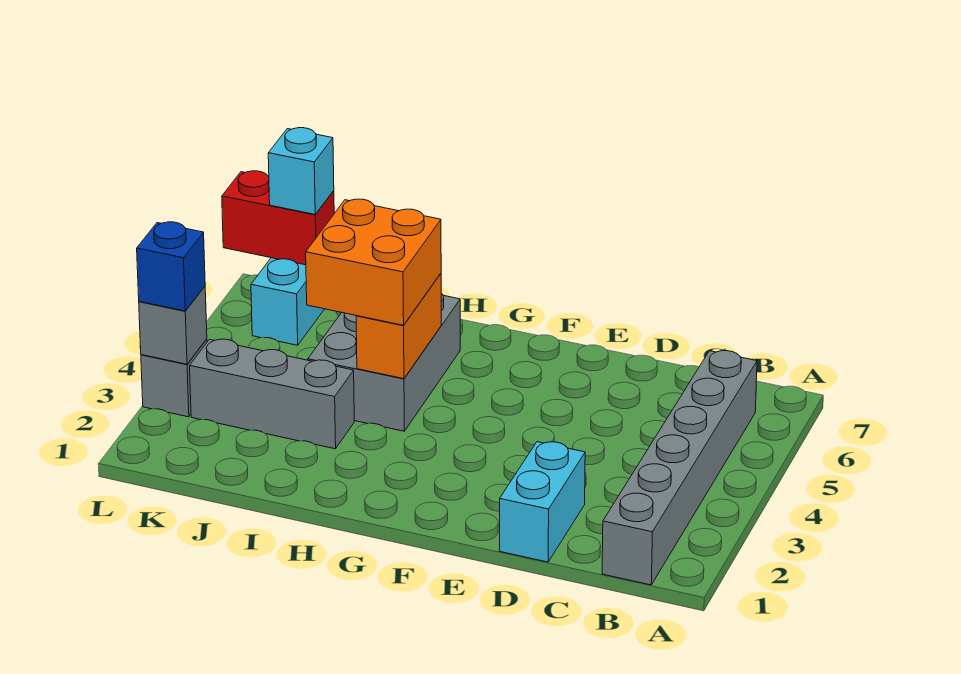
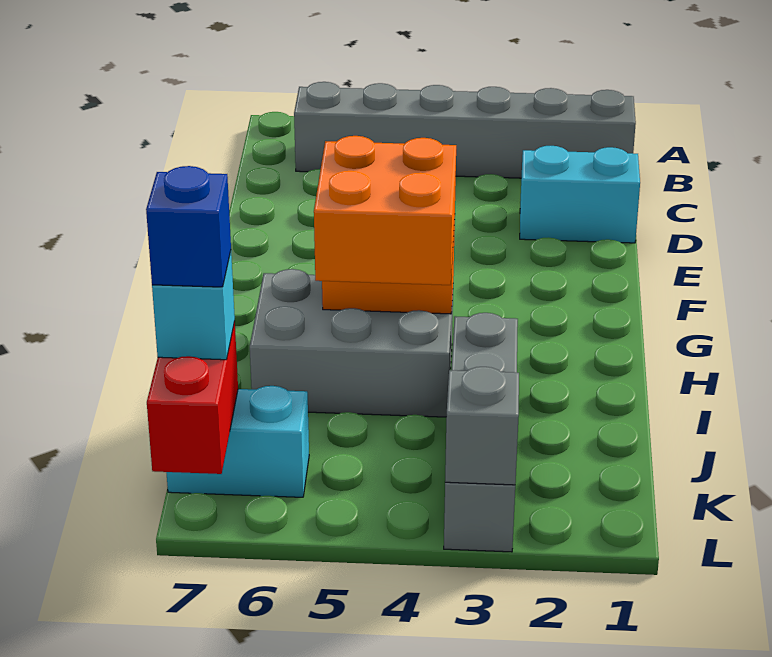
blue 1x1 brick [137,222,205,311] -> blue 1x1 brick moved to [146,166,231,287]

